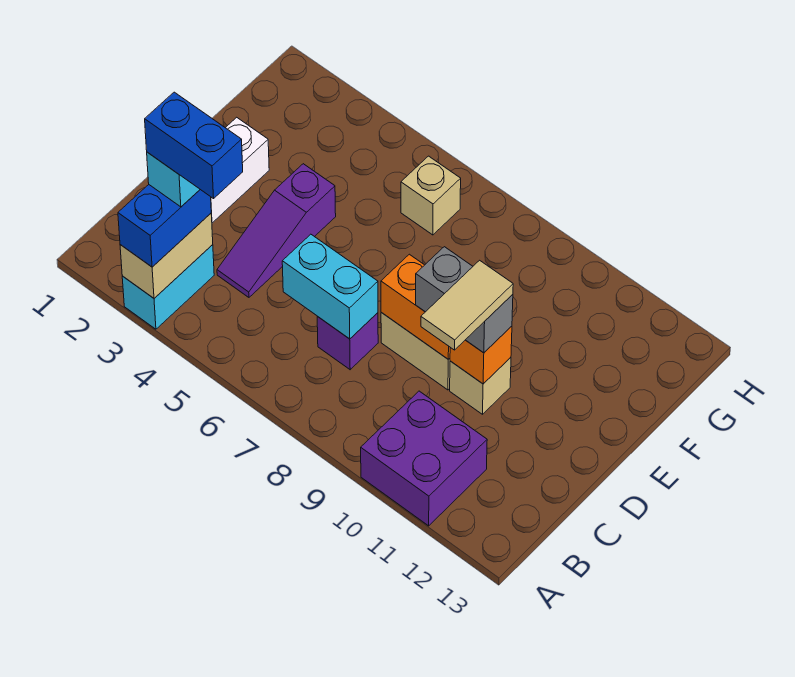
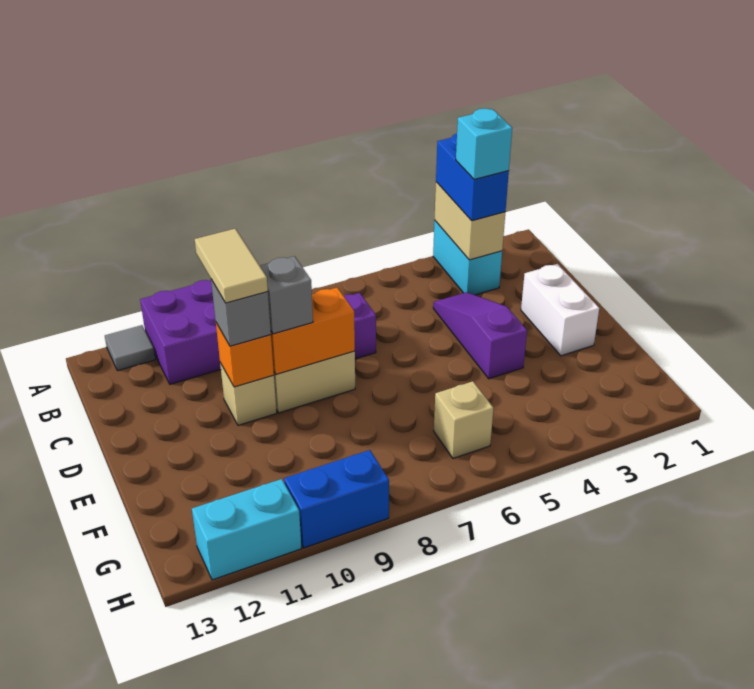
none -> grey 1x1 tile [105,325,155,371]
blue 1x2 brick [145,92,243,199] -> blue 1x2 brick moved to [284,450,389,548]
cyan 1x2 brick [282,234,378,339] -> cyan 1x2 brick moved to [192,479,301,580]

